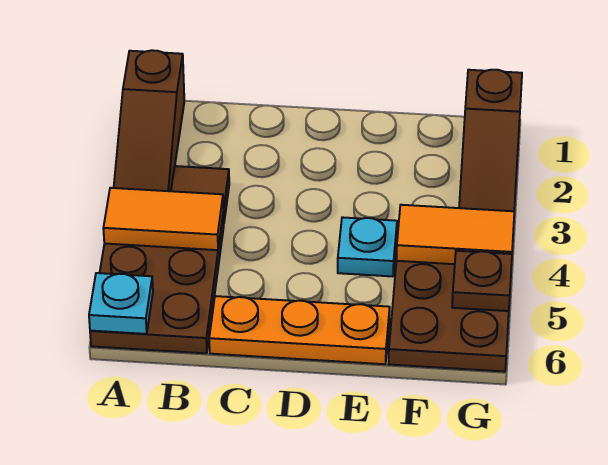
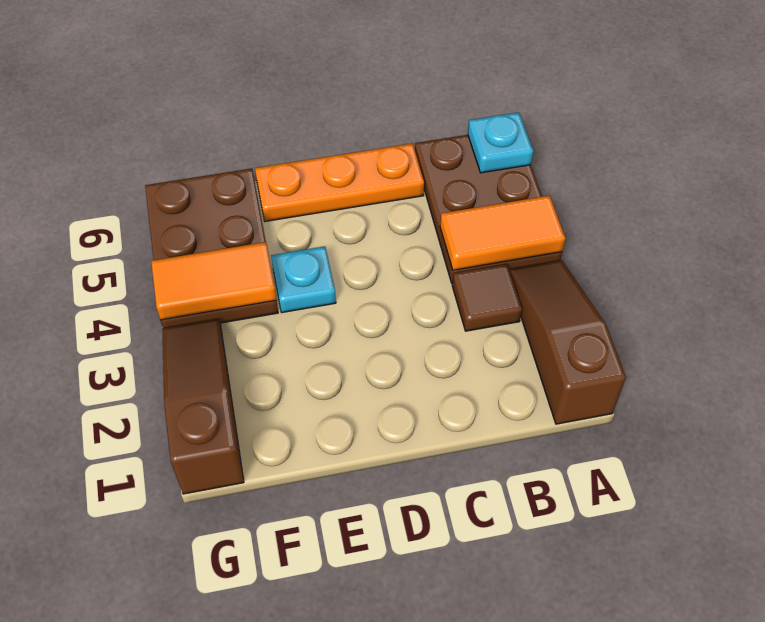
brown 1x1 plate [452,251,512,311] -> none

